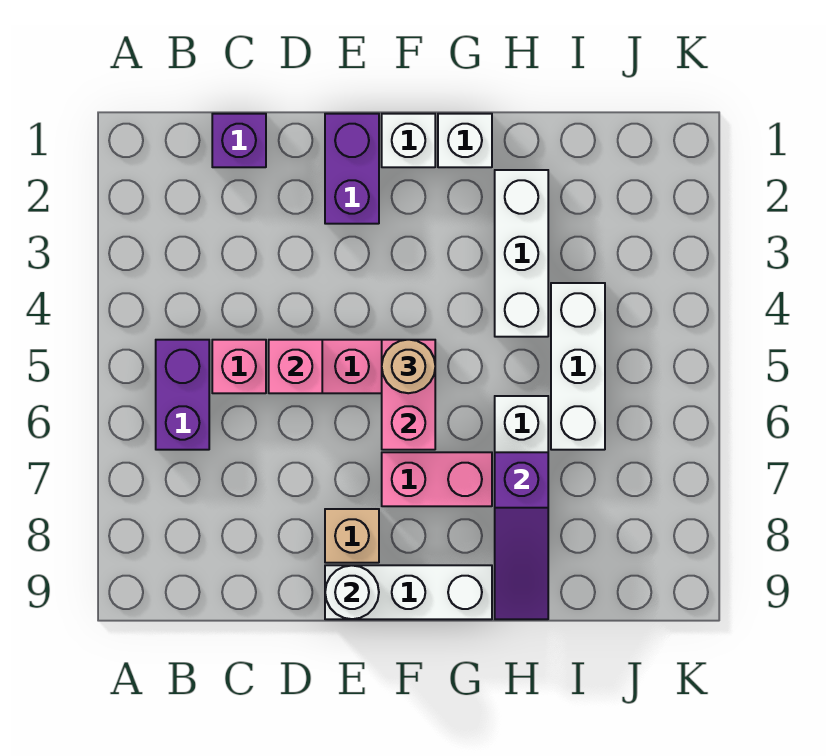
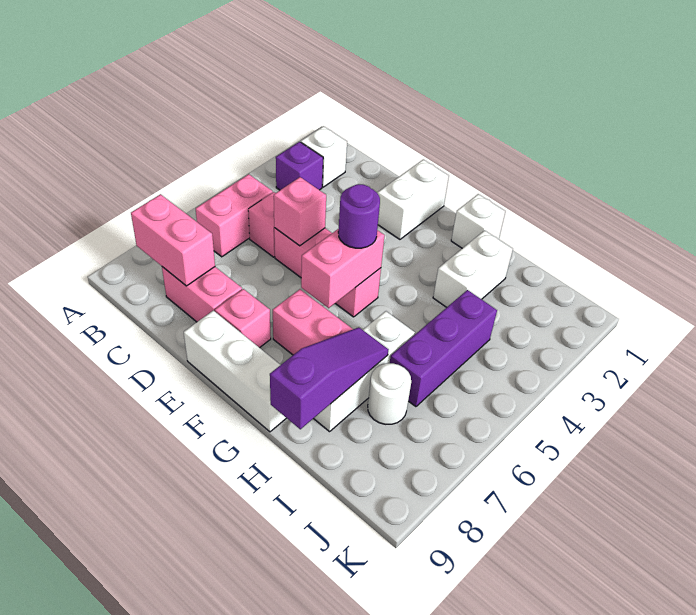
purple 1x2 brick [156,340,209,450] -> pink 1x2 brick [196,174,273,257]
none -> pink 1x2 brick [131,194,215,286]
purple 1x1 brick [212,114,266,167] -> purple 1x1 brick moved to [276,142,323,190]
none -> pink 1x2 brick [162,267,242,322]
purple 1x2 brick [325,114,379,224] -> white 1x2 brick [378,160,449,239]
tan 1x1 brick [325,509,379,563] -> pink 1x1 brick [215,289,271,348]
white 1x1 round brick [325,565,379,619] -> white 1x1 round brick moved to [368,363,411,424]
white 1x1 brick [382,114,435,167] -> white 1x1 brick moved to [301,126,347,187]
tan 1x1 round brick [382,340,435,393] -> purple 1x1 round brick [338,184,380,248]
white 1x3 brick [495,170,548,337] -> white 1x2 brick [433,230,513,307]
purple 1x3 slope [495,452,548,619] -> purple 1x3 slope turned to [270,327,388,429]
white 1x3 brick [551,283,605,450] -> purple 1x3 brick [390,290,497,407]

